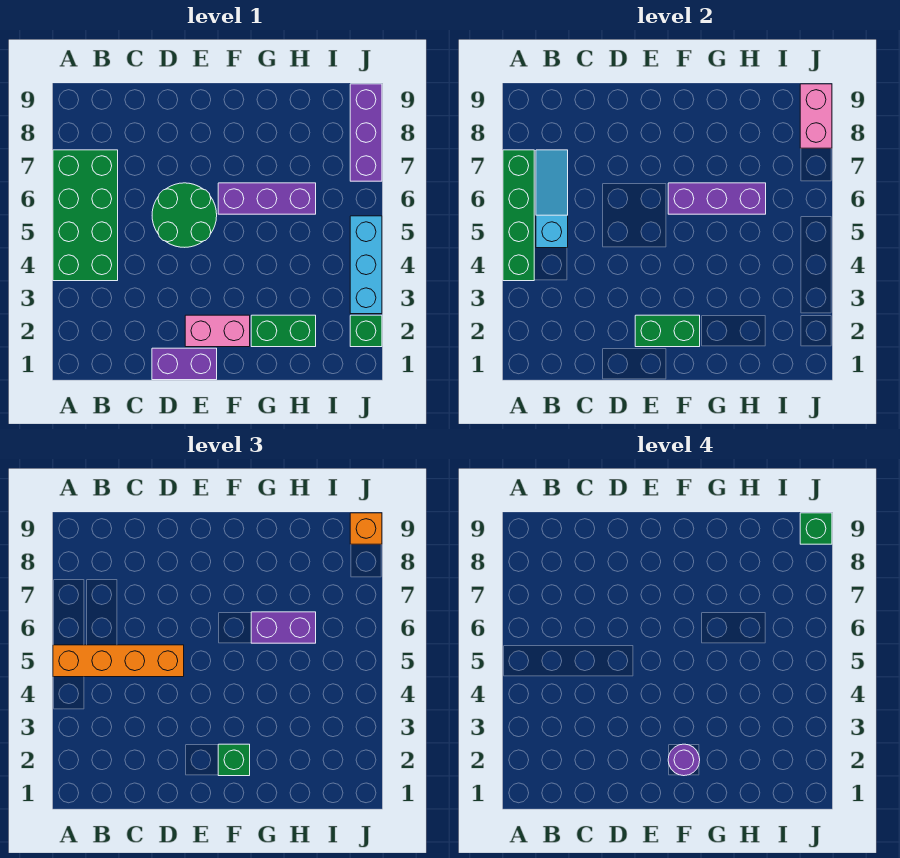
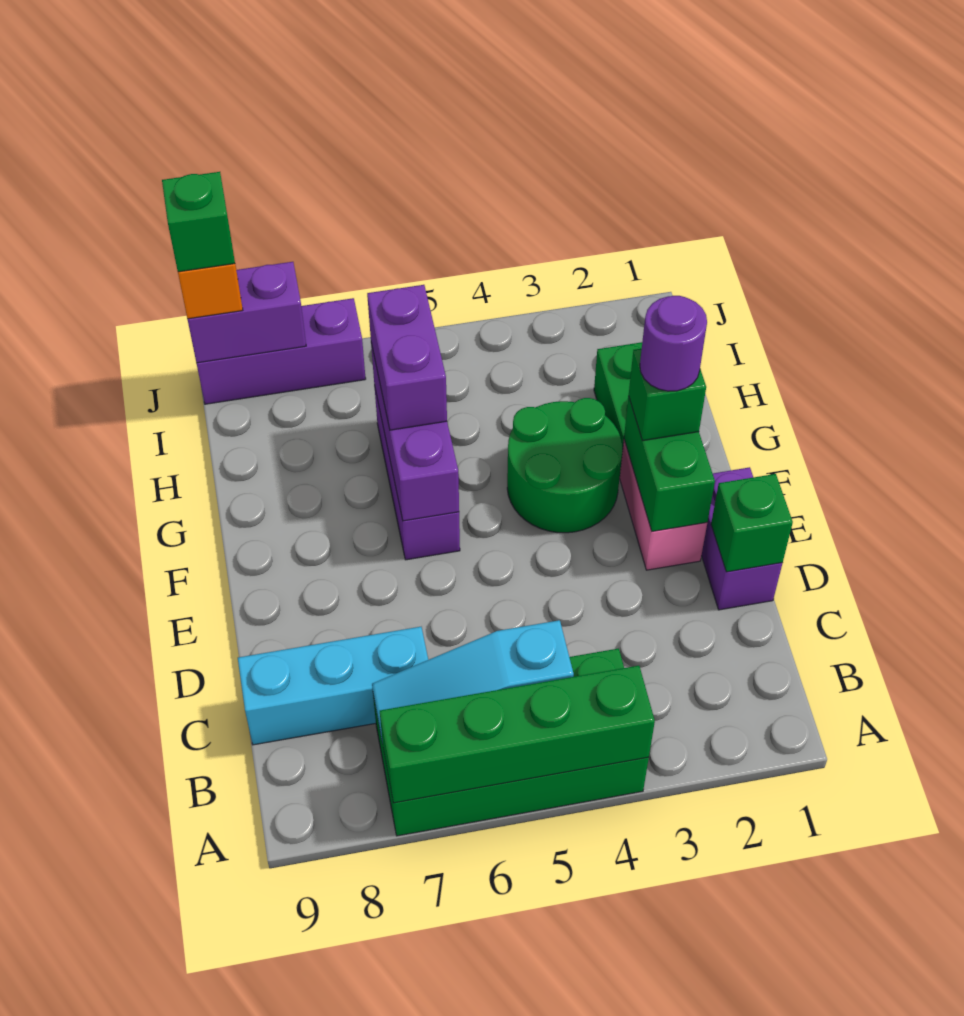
orange 1x4 brick [53,645,184,677] -> none
green 2x2 round brick [152,183,217,247] -> green 2x2 round brick moved to [507,398,622,533]
green 1x1 brick [350,315,382,347] -> green 1x1 brick moved to [711,474,793,572]
cyan 1x3 brick [350,216,382,314] -> cyan 1x3 brick moved to [238,627,428,745]
pink 1x2 brick [800,84,832,148] -> purple 1x2 brick [188,262,306,363]

